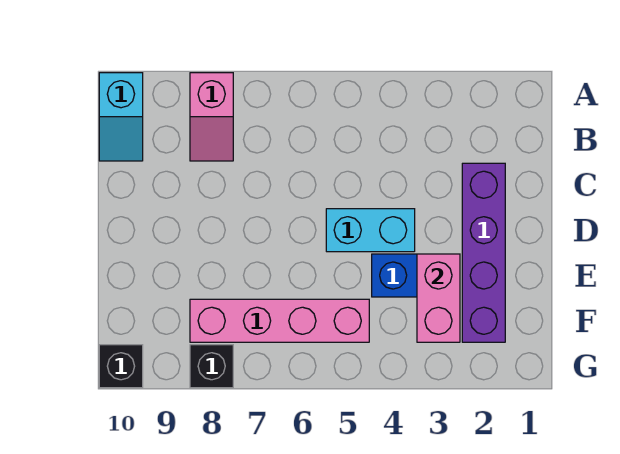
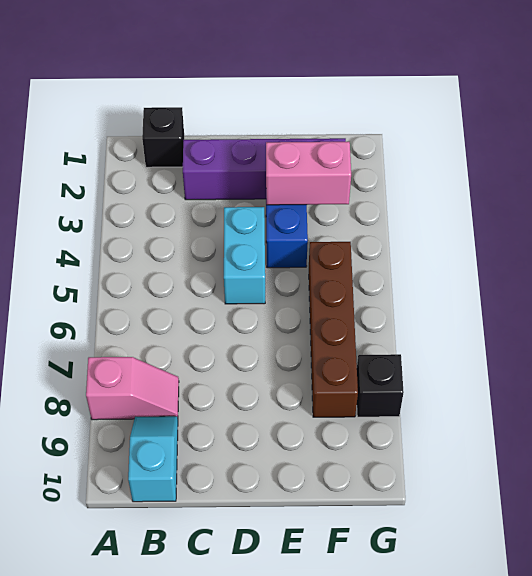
cyan 1x2 slope [99,73,143,161] -> cyan 1x2 slope turned to [128,416,178,502]
pink 1x4 brick [190,299,369,342] -> brown 1x4 brick [309,242,358,417]
black 1x1 brick [99,345,143,388] -> black 1x1 brick moved to [142,107,184,167]

